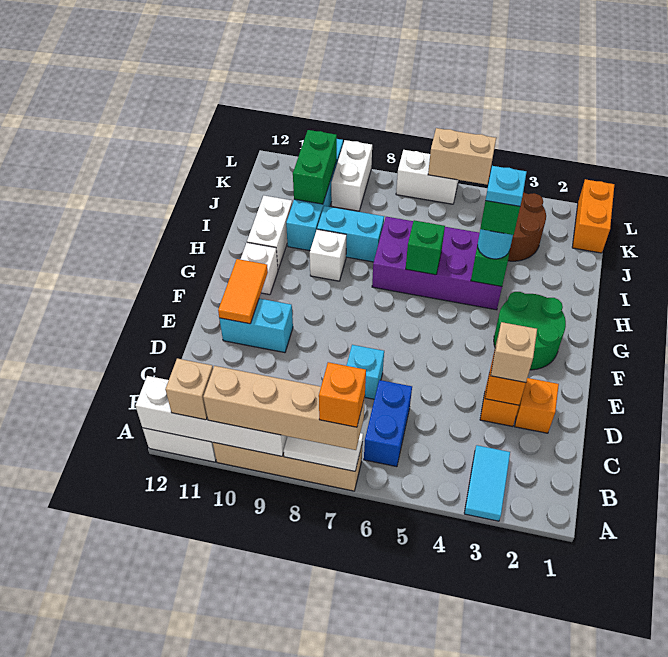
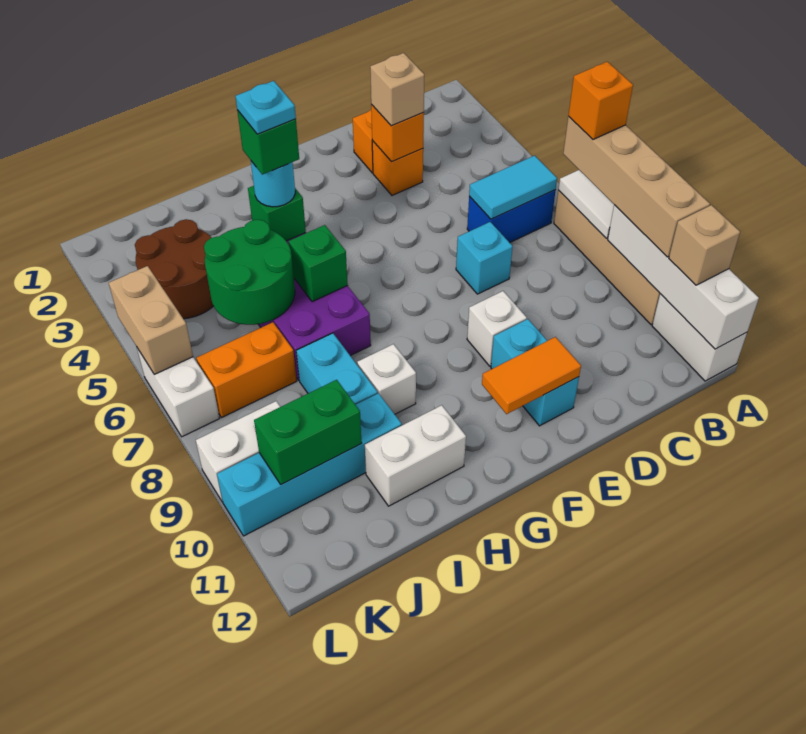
cyan 1x2 tile [464,445,510,521] -> cyan 1x2 tile moved to [469,156,557,219]
green 2x2 round brick [494,292,566,370] -> green 2x2 round brick moved to [204,220,295,325]
white 1x1 brick [240,243,278,295] -> white 1x1 brick moved to [467,291,527,366]
orange 1x2 brick [572,179,614,253] -> orange 1x2 brick moved to [196,322,297,418]

